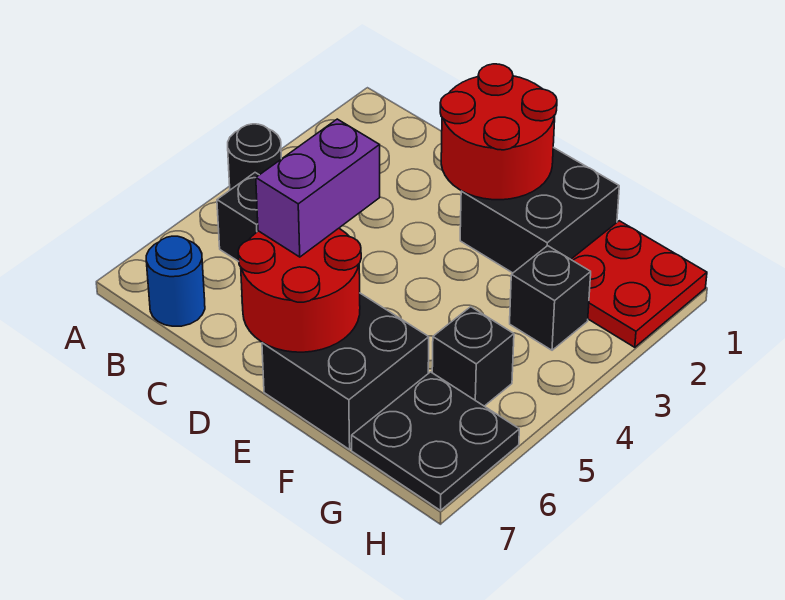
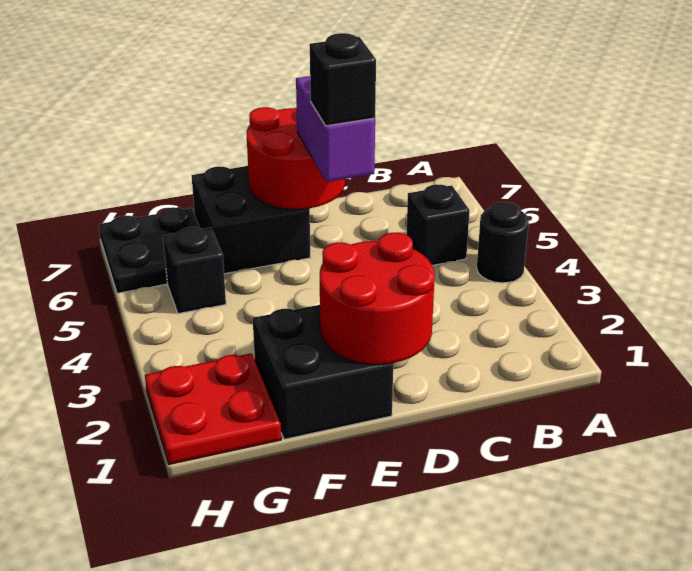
blue 1x1 round brick [146,236,205,326] -> none
black 1x1 brick [510,246,591,350] -> black 1x1 brick moved to [310,33,376,126]

